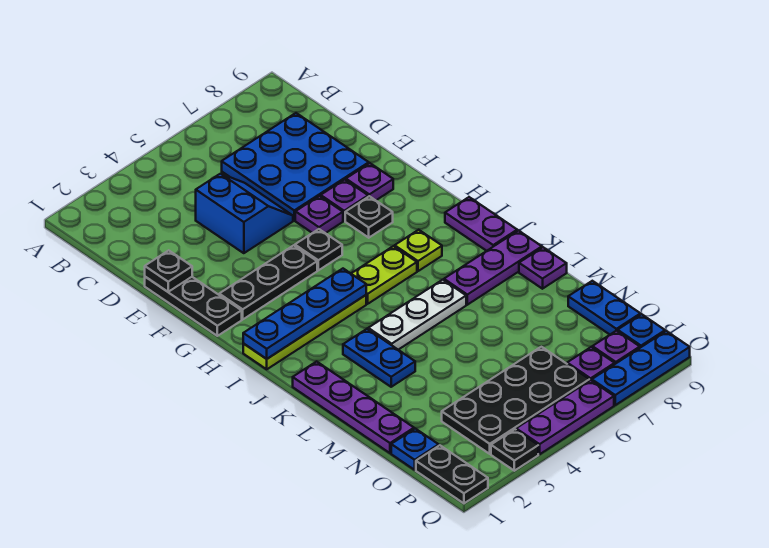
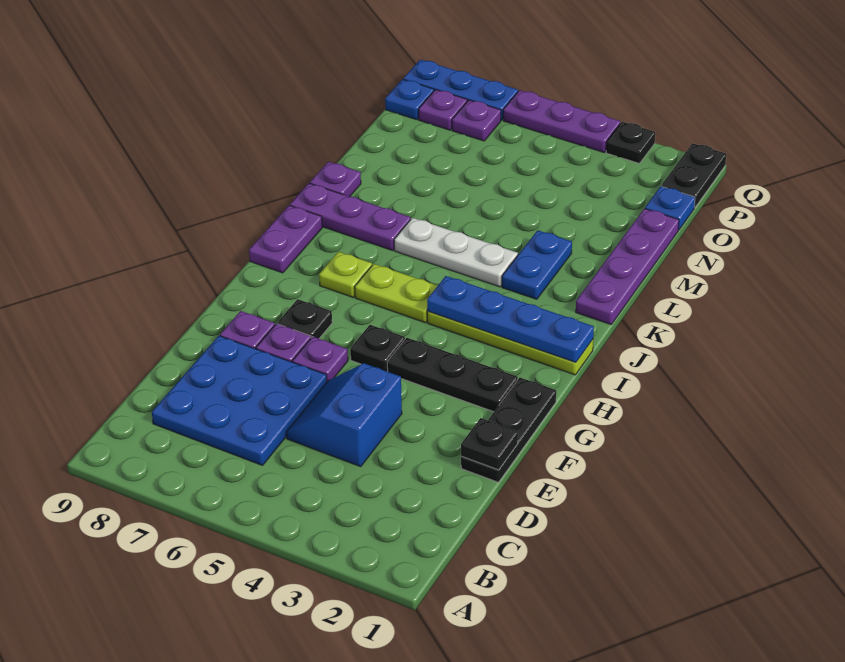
blue 1x2 plate [568,281,640,334] -> none
black 2x4 plate [442,347,589,454] -> none

